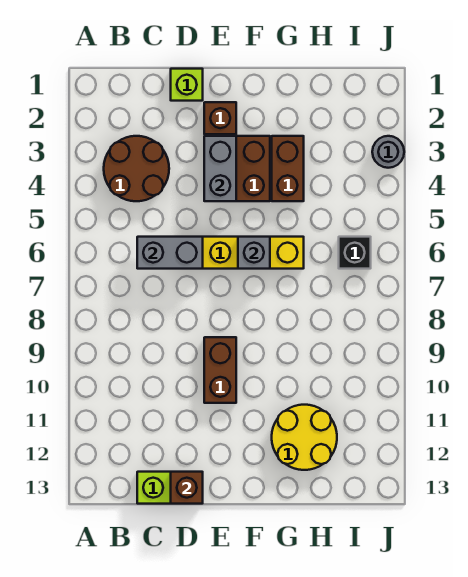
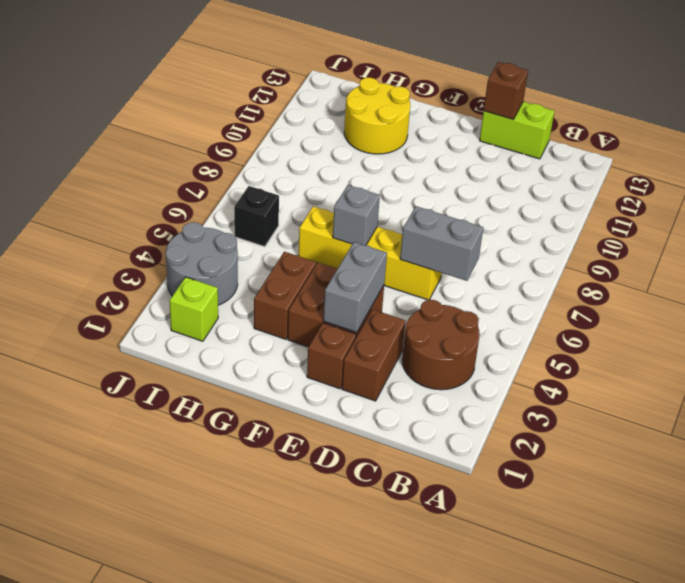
lime 1x1 brick [171,69,203,101] -> lime 1x1 brick moved to [170,277,218,341]
brown 1x2 brick [204,337,236,403] -> brown 1x2 brick moved to [342,309,406,401]
grey 1x1 round brick [372,136,404,168] -> grey 2x2 round brick [166,222,238,305]

